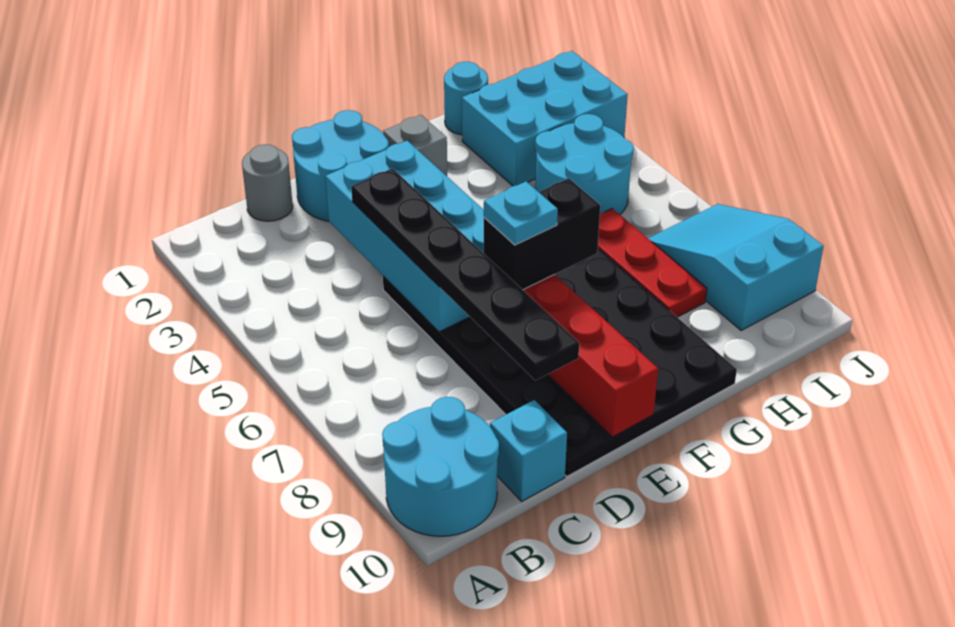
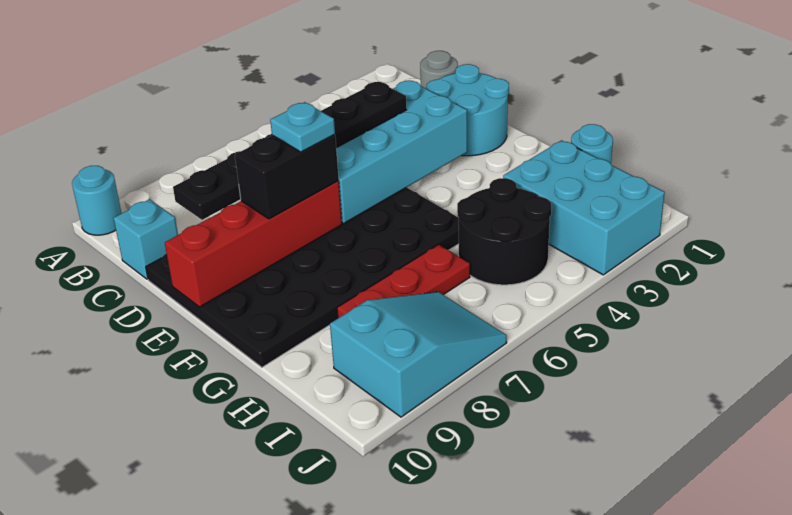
cyan 2x2 round brick [382,397,499,536] -> cyan 1x1 round brick [72,166,122,235]
black 1x2 brick [484,178,600,290] -> black 1x2 brick turned to [235,134,339,219]
grey 1x1 brick [383,115,447,176] -> none
cyan 2x2 round brick [535,114,634,214] -> black 2x2 round brick [457,178,551,285]

